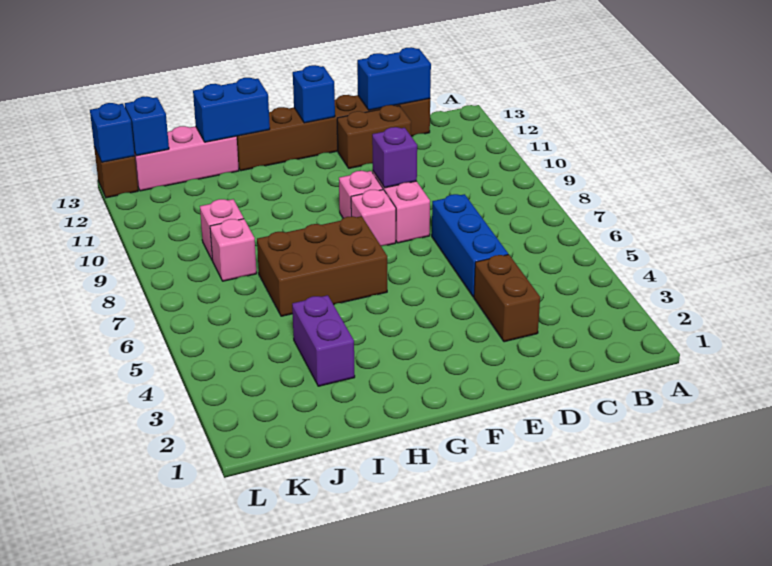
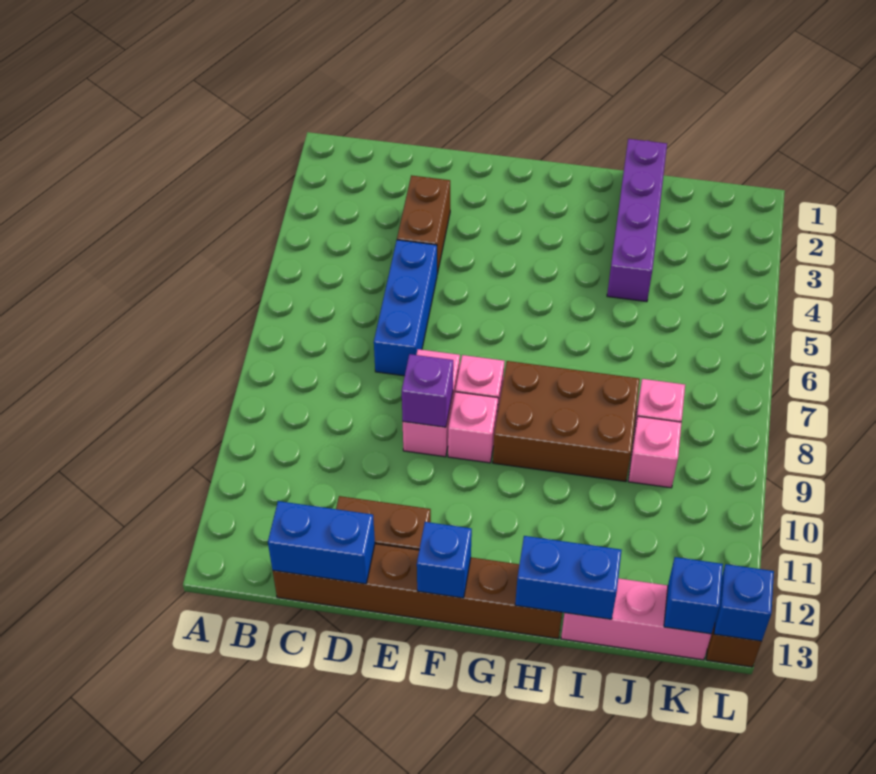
brown 2x3 brick [257,216,387,316] -> brown 2x3 brick moved to [493,361,640,482]
purple 1x2 brick [292,295,355,386] -> purple 1x4 brick [607,139,667,302]

